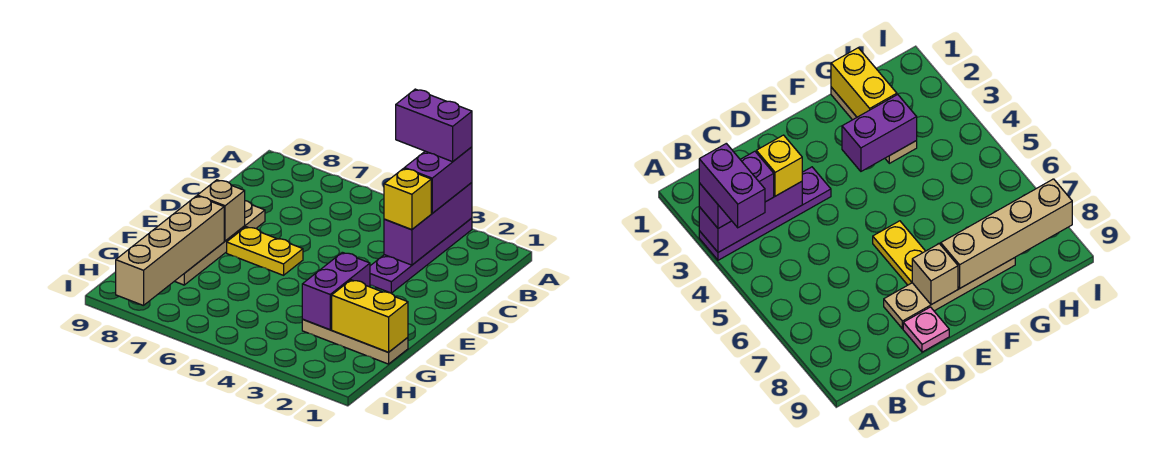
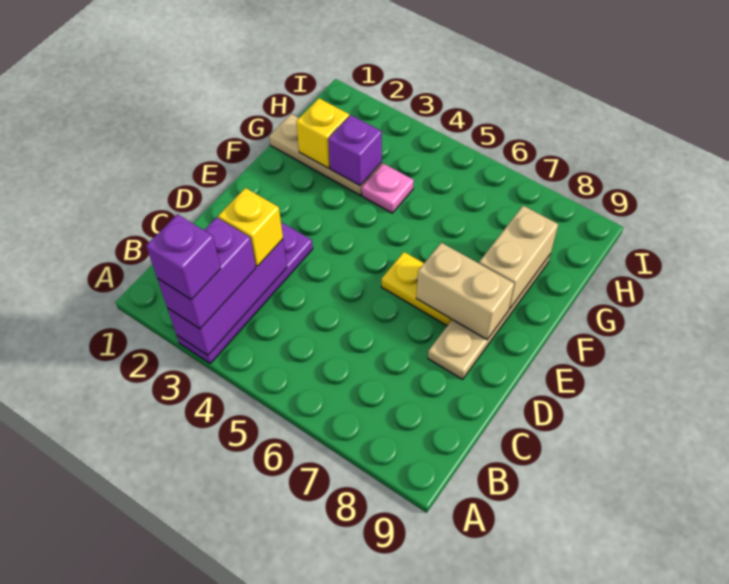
purple 1x2 brick [396,89,472,162] -> purple 1x1 brick [146,214,221,299]
pink 1x1 plate [903,307,949,352] -> pink 1x1 plate moved to [362,163,414,213]
tan 1x1 brick [197,180,245,241] -> tan 1x2 brick [416,243,514,339]
purple 1x2 brick [302,252,370,330] -> purple 1x1 brick [328,115,382,186]
tan 1x4 brick [116,196,224,306] -> tan 1x2 brick [479,206,558,309]
yellow 1x2 brick [332,280,408,352] -> yellow 1x1 brick [296,98,349,168]

